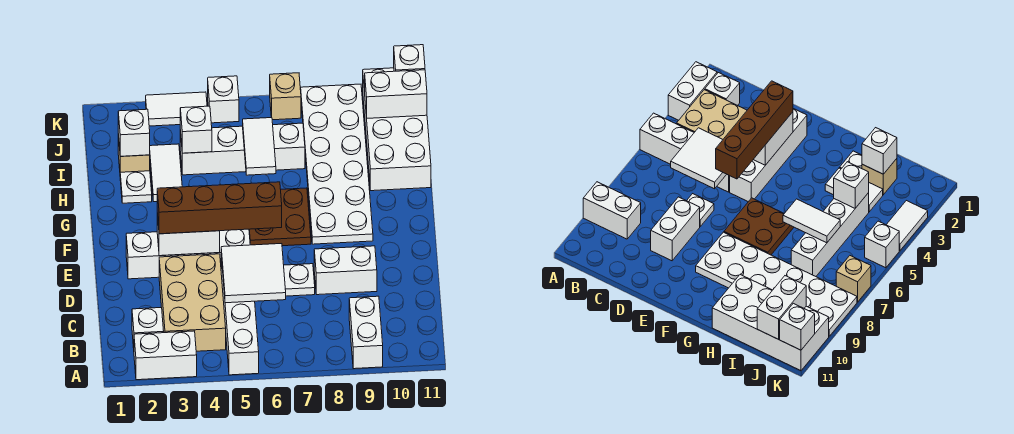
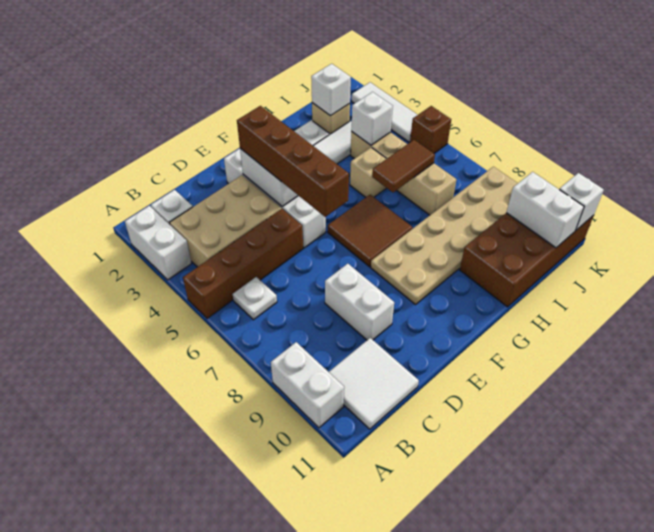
white 1x4 brick [221,257,259,375] -> brown 1x4 brick [183,209,303,319]
white 1x2 brick [349,296,383,369] -> white 1x2 brick turned to [271,342,344,428]
white 2x2 tile [221,244,286,303] -> white 2x2 tile moved to [329,338,419,429]
white 1x1 plate [284,264,315,296] -> white 1x1 plate moved to [233,277,277,320]
brown 2x2 plate [249,188,311,246] -> brown 2x2 tile [328,195,413,267]
white 2x6 plate [301,84,373,244] -> tan 2x6 plate [371,167,518,305]
white 1x2 tile [243,117,276,175] -> brown 1x2 tile [372,140,435,192]
white 2x4 brick [363,68,431,191] -> brown 2x4 brick [460,213,594,307]
white 1x4 brick [180,123,305,175] -> tan 1x4 brick [351,132,456,215]
white 1x2 tile [146,92,207,126] -> white 1x3 tile [352,82,417,142]
white 1x1 brick [208,76,239,123] -> brown 1x1 brick [410,106,451,153]
tan 1x1 brick [270,73,301,120] -> tan 1x1 brick moved to [350,148,386,197]

